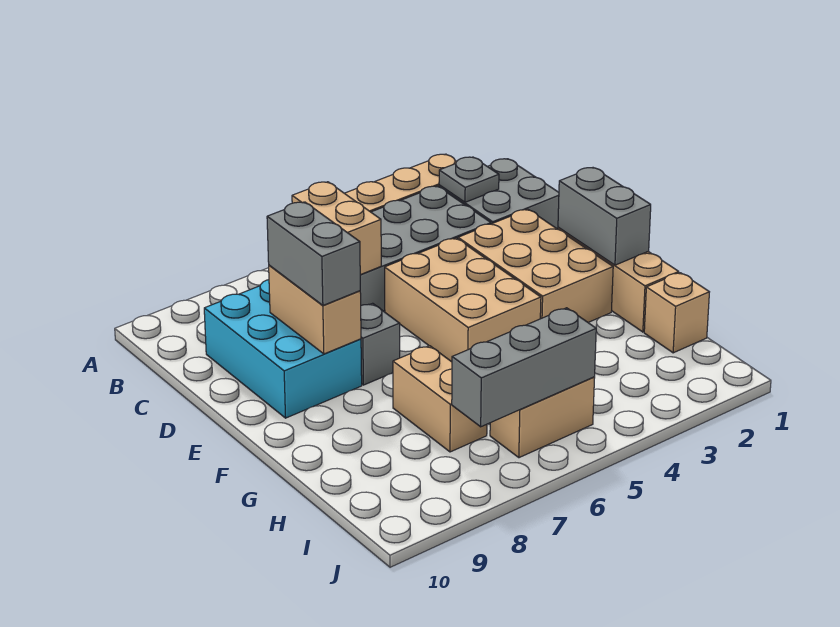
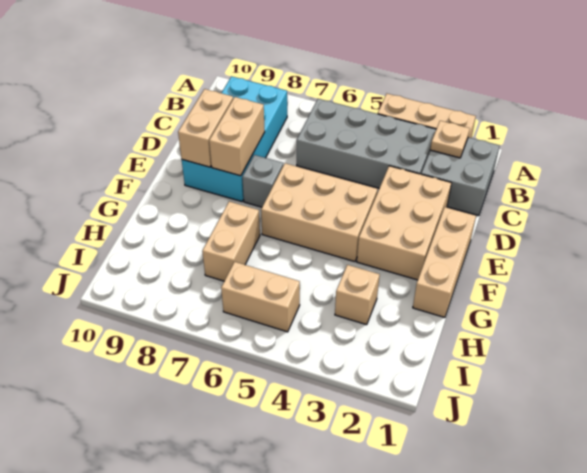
grey 1x1 plate [439,157,499,202] -> tan 1x1 plate [430,121,470,158]
tan 1x2 brick [292,182,381,275] -> tan 1x2 brick moved to [178,89,233,167]
cyan 2x3 brick [204,280,362,418] -> cyan 2x4 brick [182,77,287,202]
tan 2x3 brick [385,238,541,362] -> tan 2x3 brick turned to [261,163,378,262]
grey 1x2 brick [267,202,360,305] -> none
grey 1x2 brick [558,168,651,265] -> none
tan 1x1 brick [644,273,709,353] -> tan 1x1 brick moved to [335,265,380,325]
grey 1x3 brick [452,308,596,427] -> none

